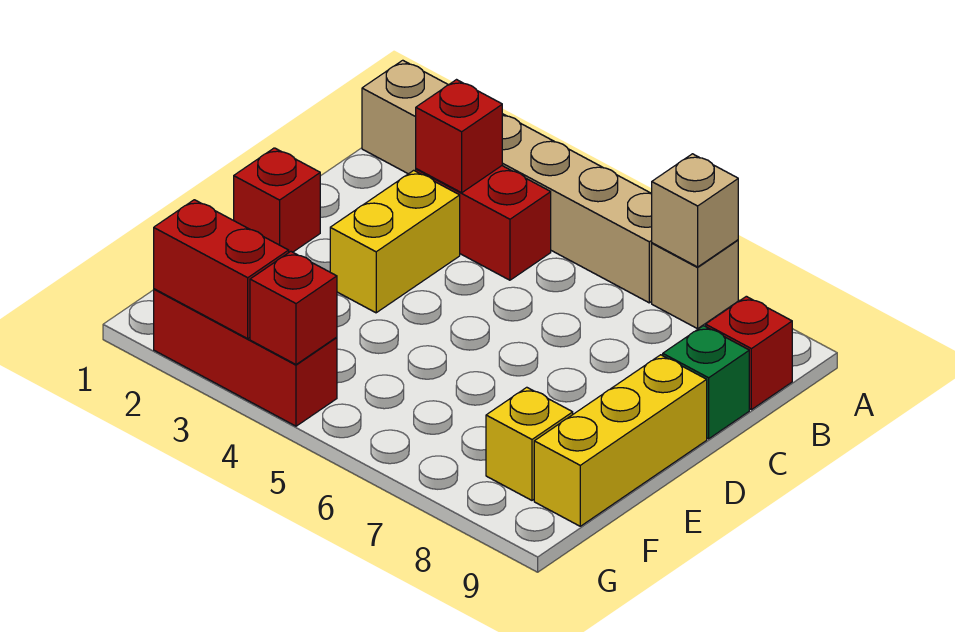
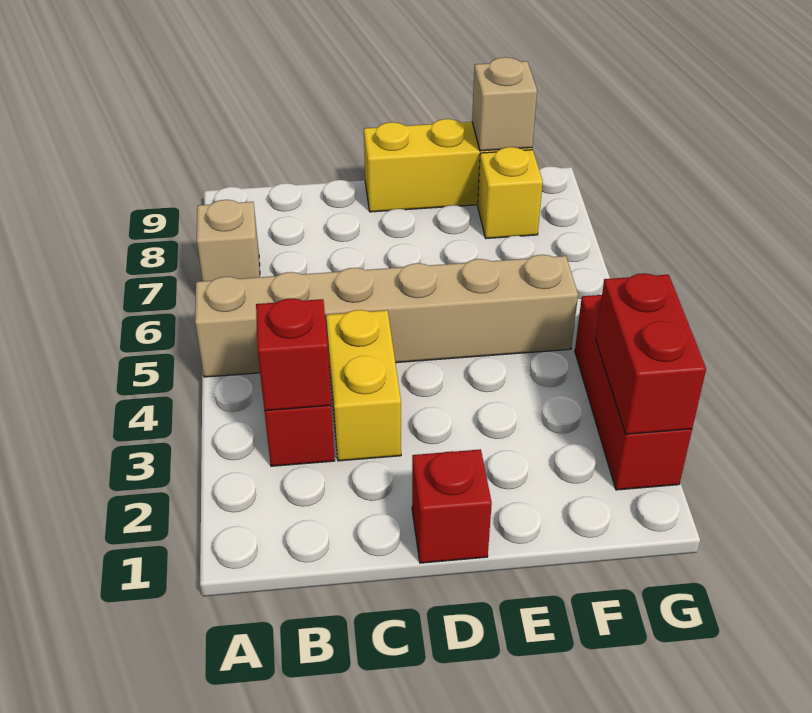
tan 1x6 brick [362,60,652,303] -> tan 1x6 brick turned to [195,255,578,377]
tan 1x1 brick [651,154,738,267] -> tan 1x1 brick moved to [472,57,537,151]
red 1x1 brick [706,296,792,410] -> none
yellow 1x2 brick [330,170,460,313] -> yellow 1x2 brick turned to [326,310,401,461]
green 1x1 brick [663,326,749,439] -> none
red 1x1 brick [250,252,337,365] -> none

